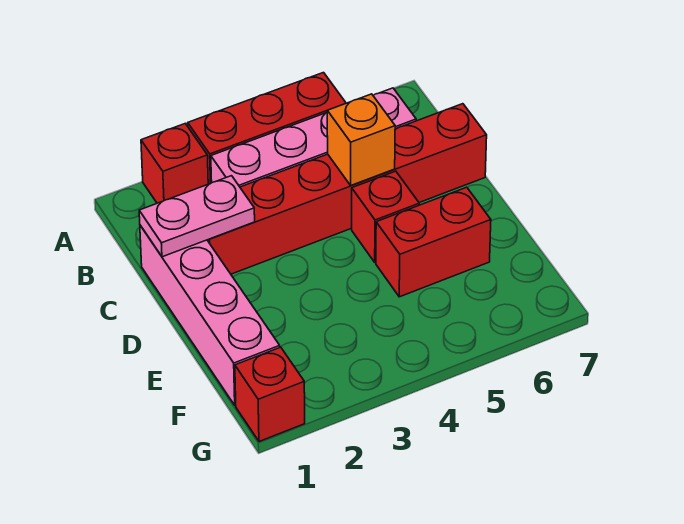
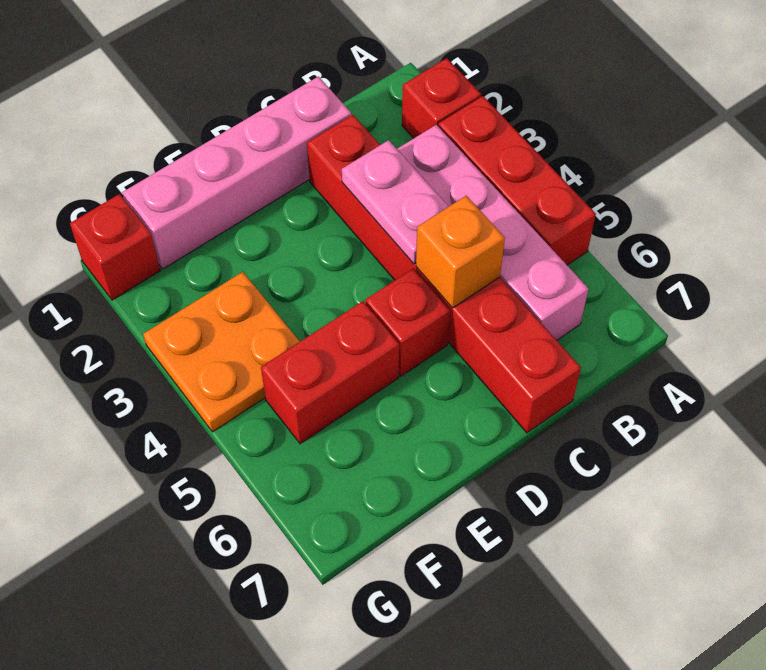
pink 1x2 plate [139,176,255,257] -> pink 1x2 plate moved to [342,140,449,264]
red 1x2 brick [376,187,491,297] -> red 1x2 brick turned to [261,301,399,444]
none -> orange 2x2 plate [143,272,300,432]

